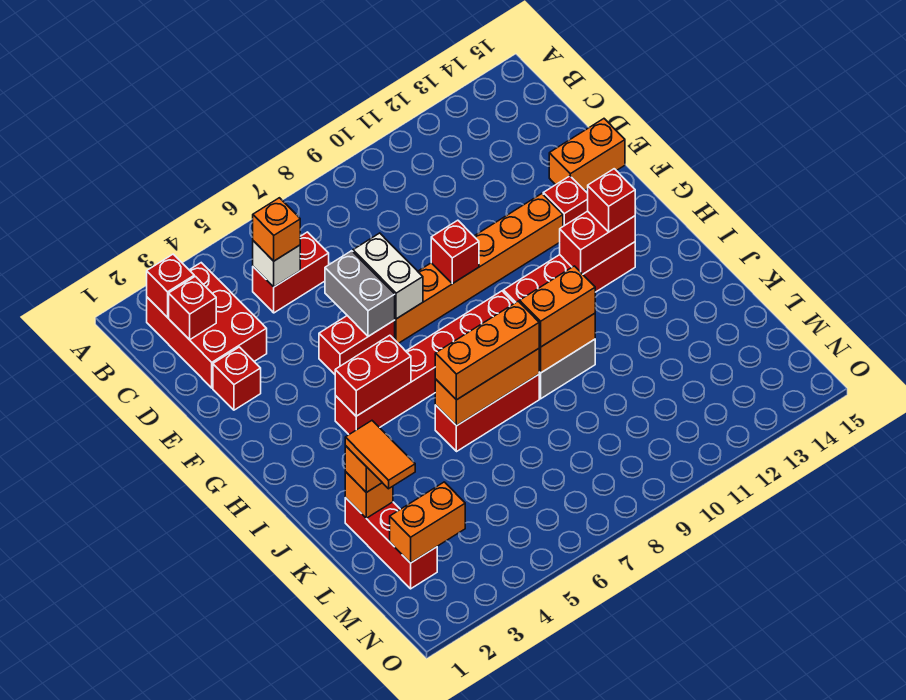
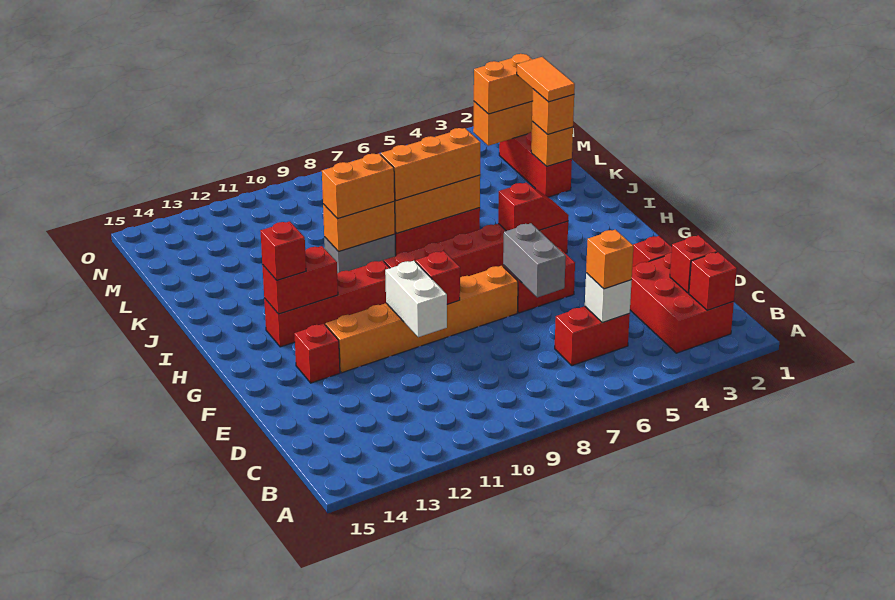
white 1x2 brick [353,233,423,319] -> white 1x2 brick moved to [385,261,447,337]
orange 1x2 brick [549,119,625,190] -> orange 1x2 brick moved to [474,54,533,114]
red 1x2 brick [335,335,411,416] -> red 1x2 slope [498,183,569,231]

